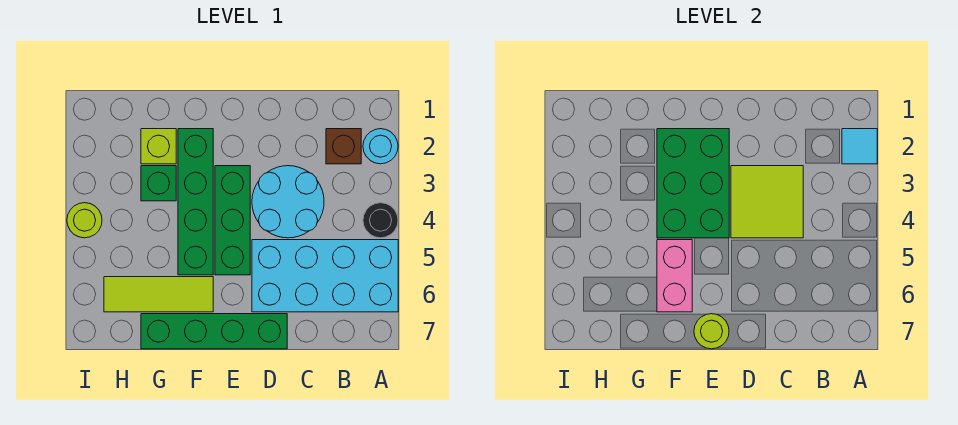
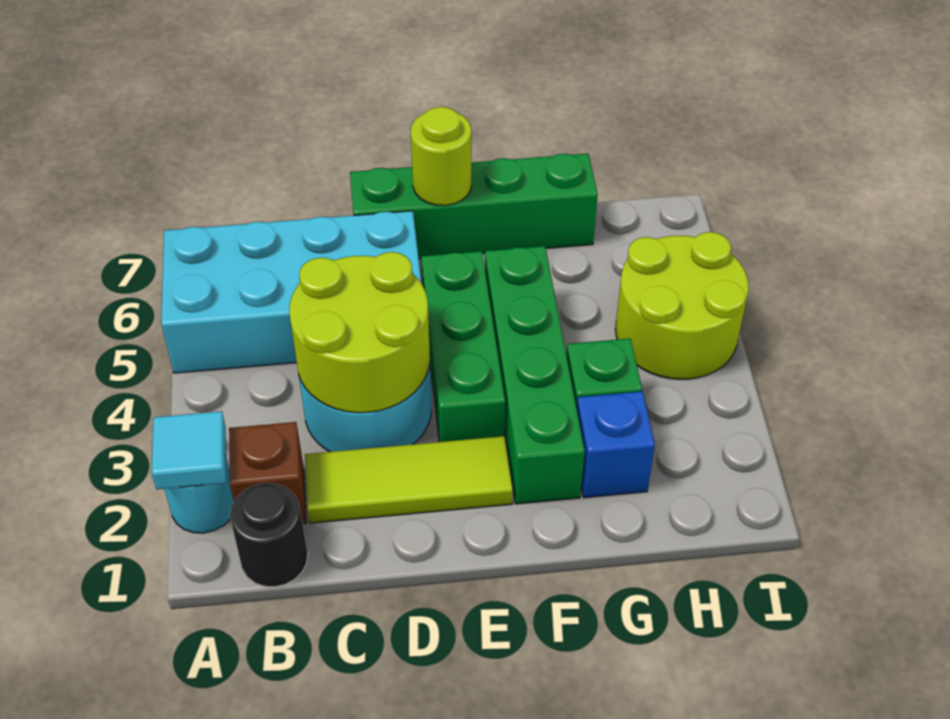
black 1x1 round brick [363,203,398,238] -> black 1x1 round brick moved to [230,483,308,587]
lime 2x2 tile [731,166,803,238] -> lime 2x2 round brick [289,252,430,413]
green 2x3 brick [657,129,729,238] -> none
pink 1x2 brick [657,240,692,312] -> none
lime 1x3 tile [104,277,213,312] -> lime 1x3 tile moved to [305,436,513,523]
lime 1x1 brick [141,129,176,164] -> blue 1x1 brick [577,391,655,498]
lime 1x1 round brick [67,203,102,238] -> lime 2x2 round brick [615,232,749,379]

